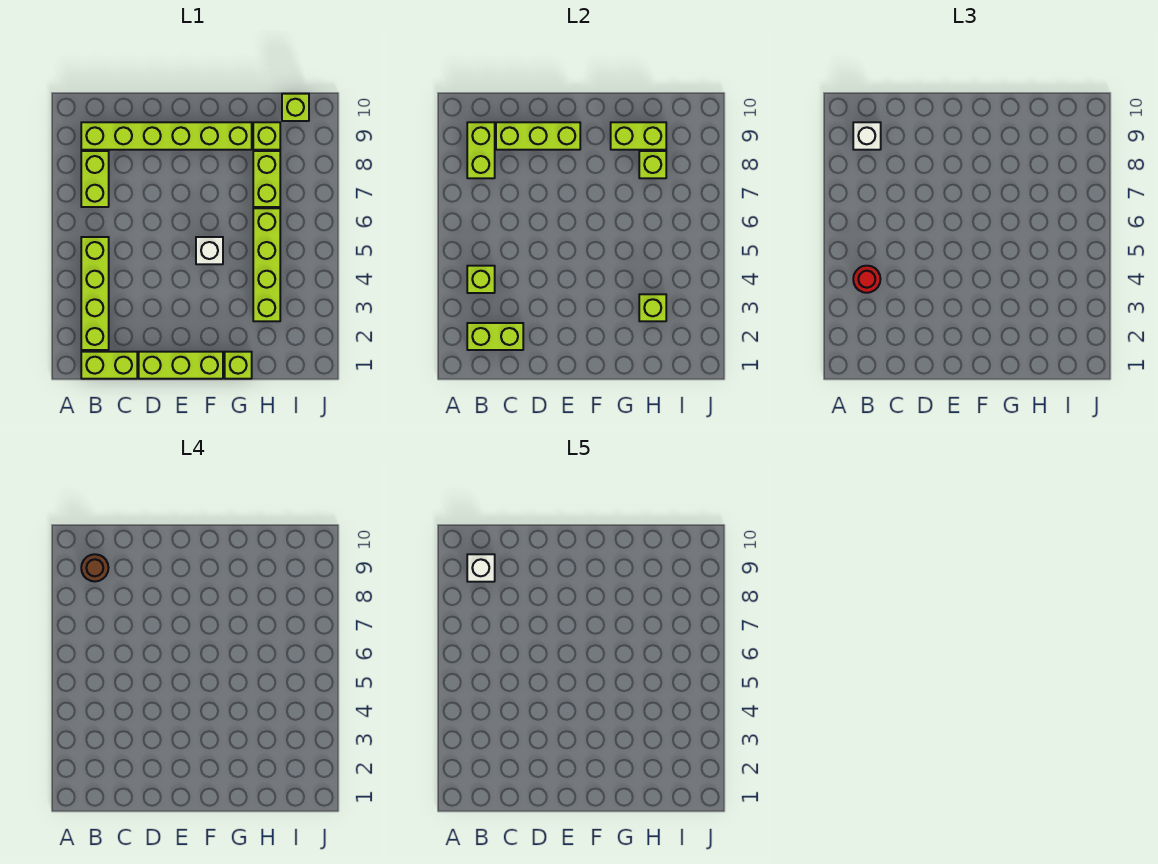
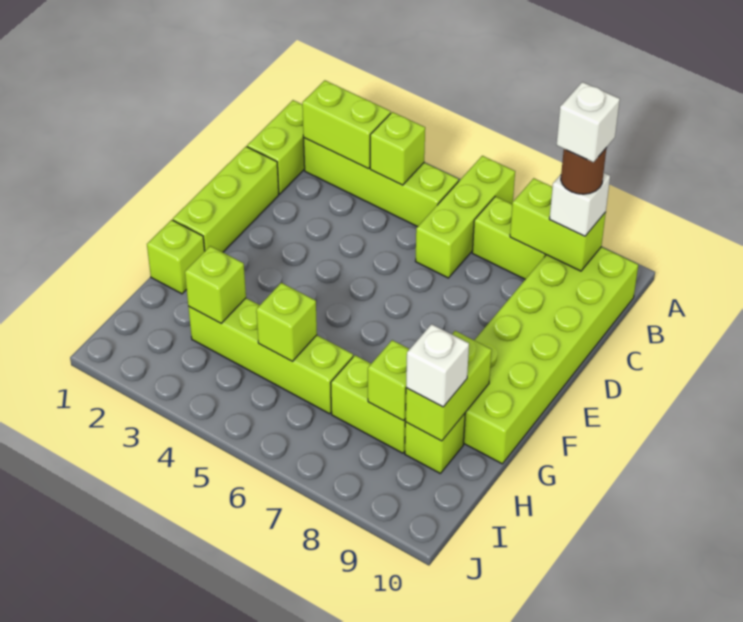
lime 1x2 brick [467,323,523,350] -> lime 1x2 brick turned to [302,80,391,169]
red 1x1 round brick [853,266,880,293] -> none
lime 1x6 brick [81,122,252,150] -> lime 2x6 brick [464,247,638,464]
lime 1x3 brick [496,122,580,150] -> lime 1x3 brick moved to [415,156,515,278]
white 1x1 brick [196,237,223,264] -> white 1x1 brick moved to [406,324,469,407]
lime 1x1 brick [282,94,309,121] -> lime 1x1 brick moved to [256,283,317,361]

